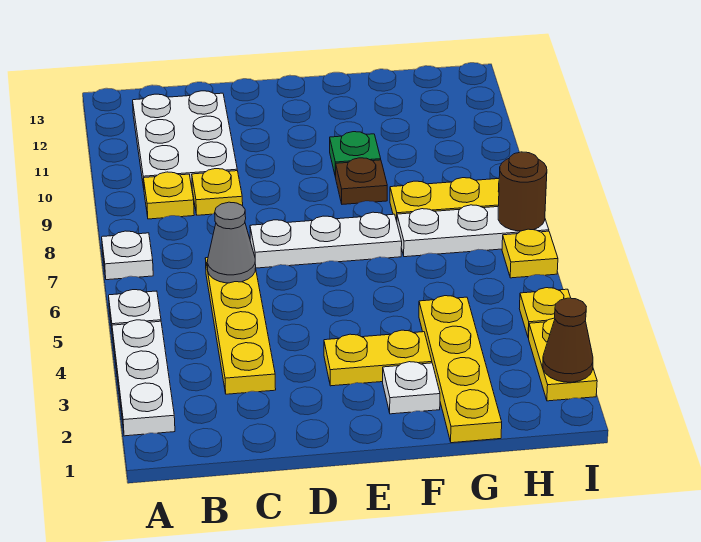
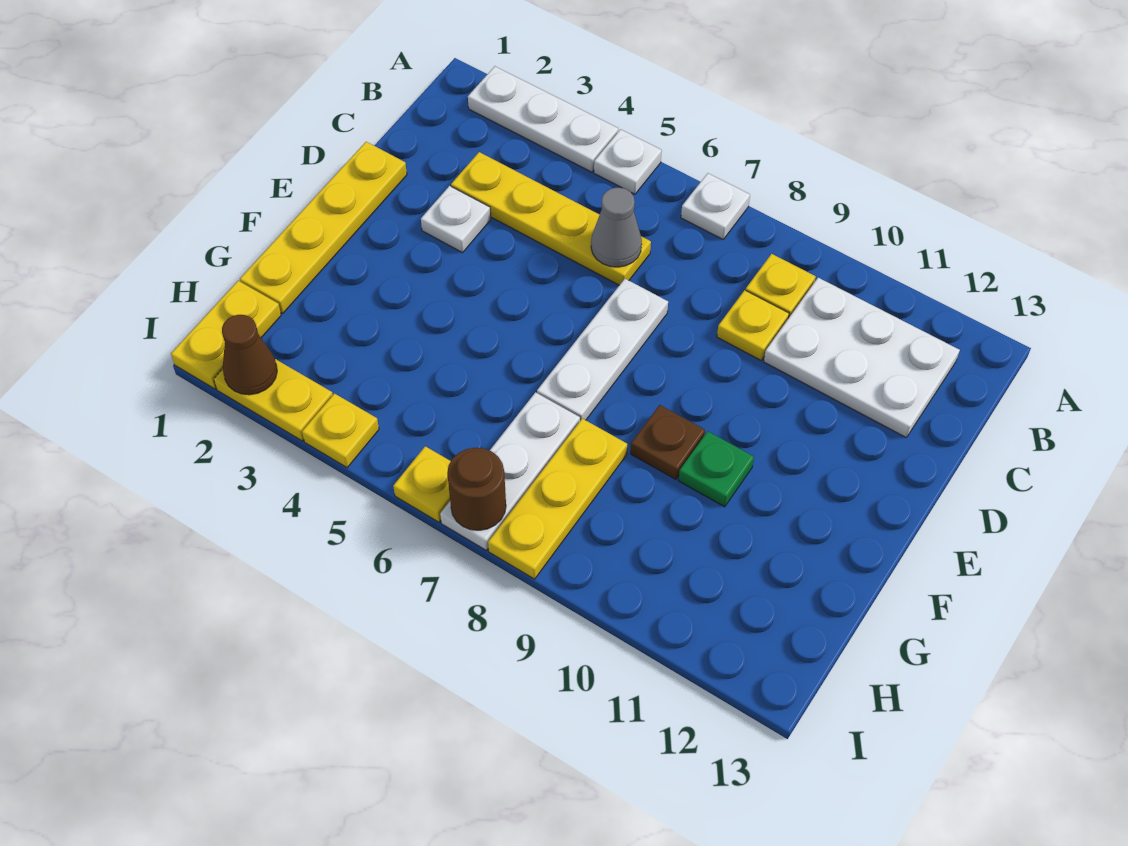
yellow 1x2 plate [324,330,432,386] -> yellow 1x2 plate moved to [171,281,281,389]
white 1x1 plate [383,362,440,414] -> white 1x1 plate moved to [421,186,491,253]
yellow 1x4 plate [419,296,502,443] -> yellow 1x4 plate turned to [240,142,407,313]

